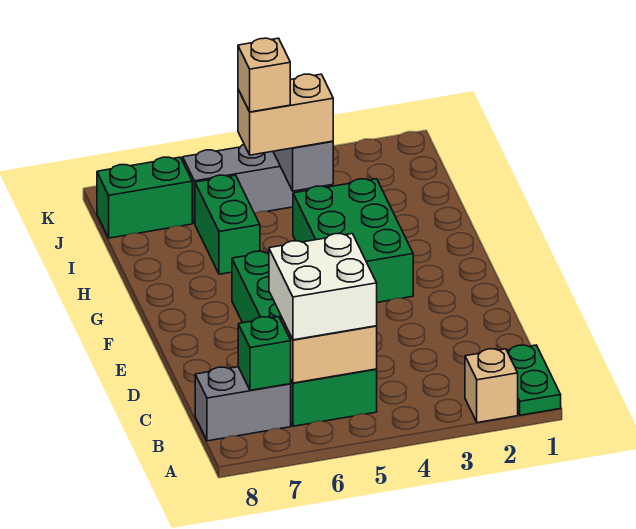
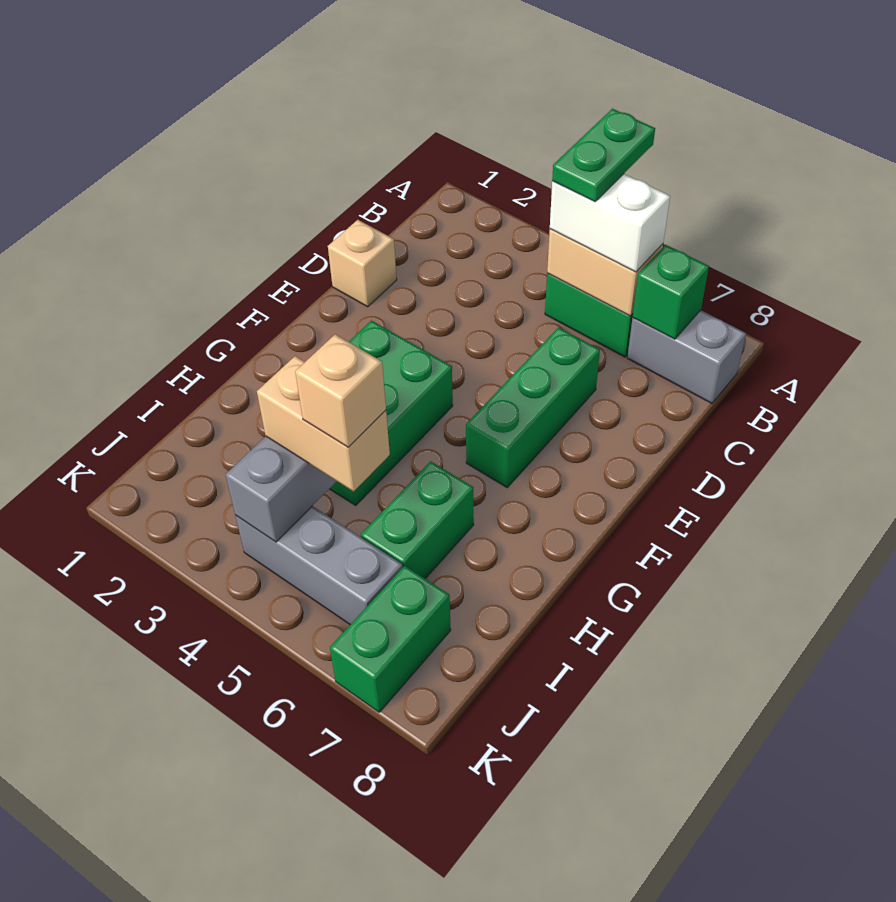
green 1x2 plate [507,345,561,415] -> green 1x2 plate moved to [552,109,655,202]
tan 1x1 brick [465,349,518,423] -> tan 1x1 brick moved to [328,220,397,307]
white 2x2 brick [269,234,377,340] -> white 1x2 brick [550,174,670,272]
green 1x2 brick [97,157,192,238] -> green 1x2 brick turned to [330,566,451,712]

